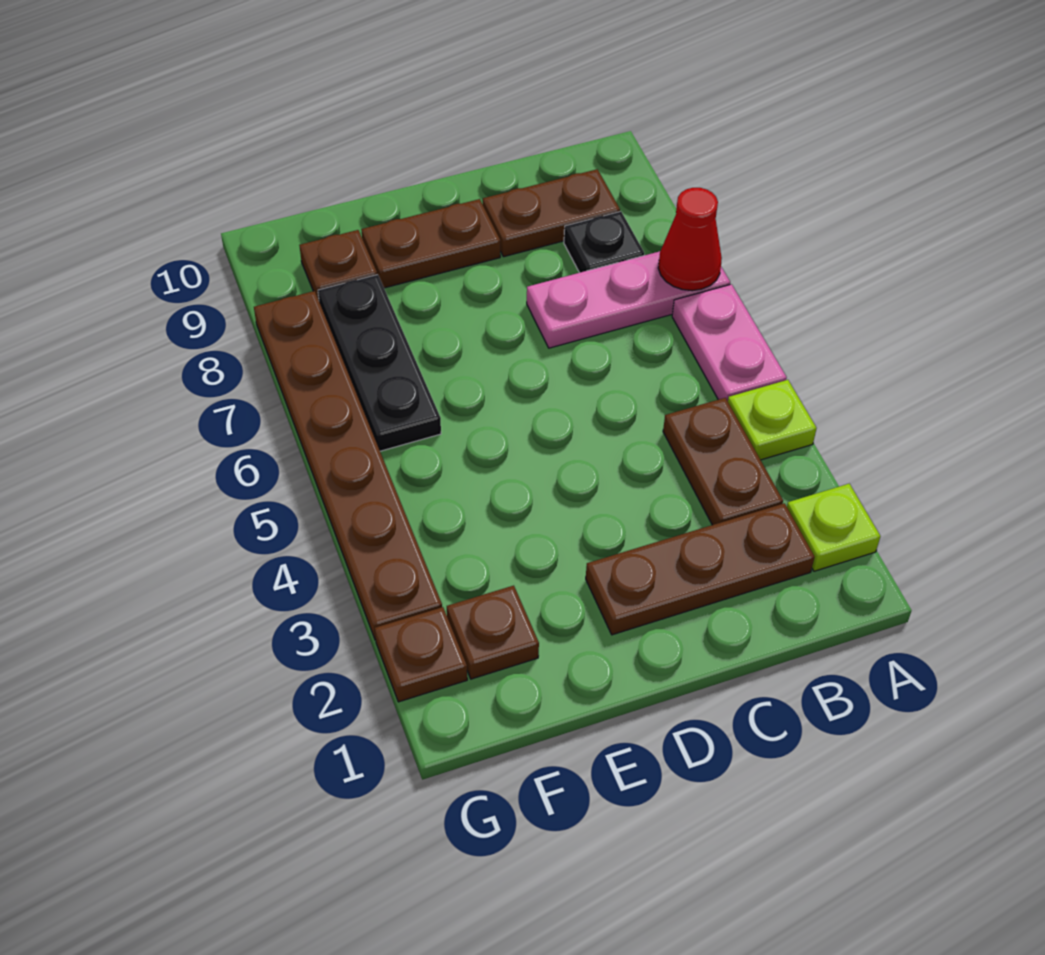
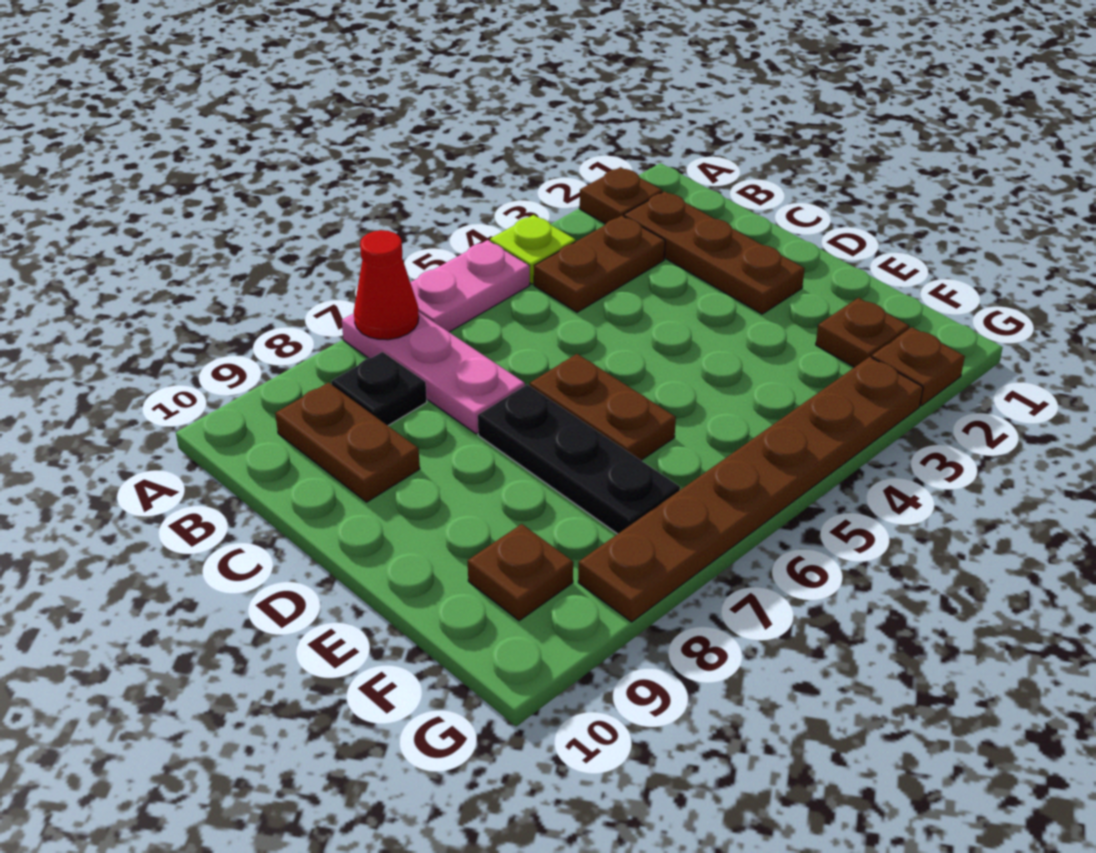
lime 1x1 plate [787,484,880,571] -> brown 1x1 plate [580,167,662,224]
brown 1x2 plate [361,199,500,288] -> brown 1x2 plate moved to [530,354,676,460]
black 1x3 plate [318,274,441,451] -> black 1x3 plate turned to [478,385,680,534]

